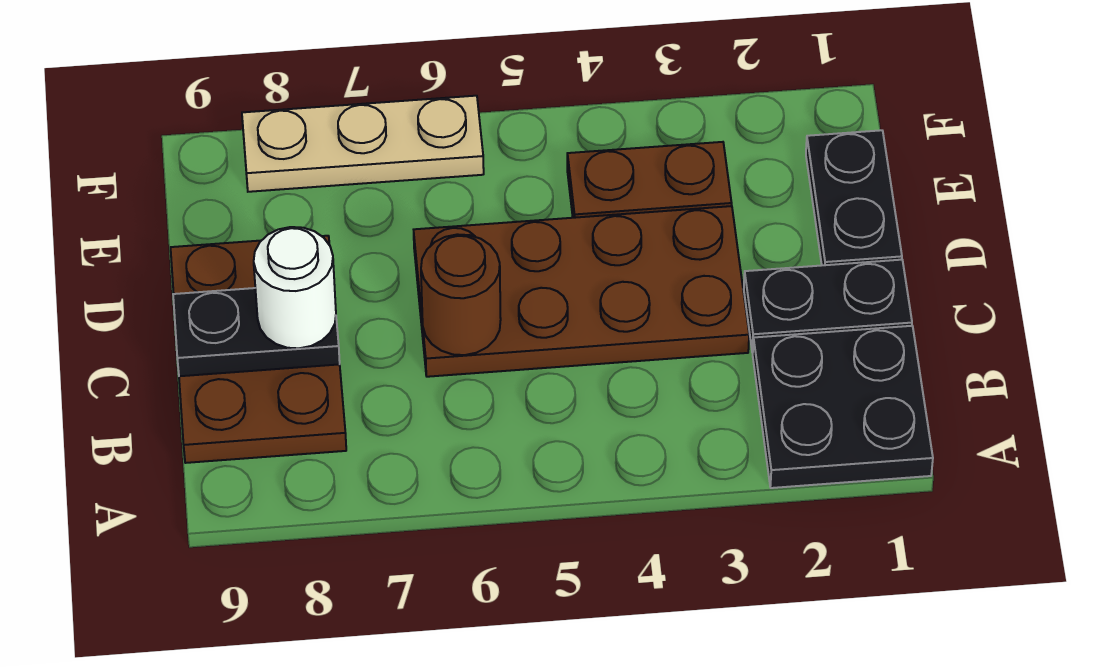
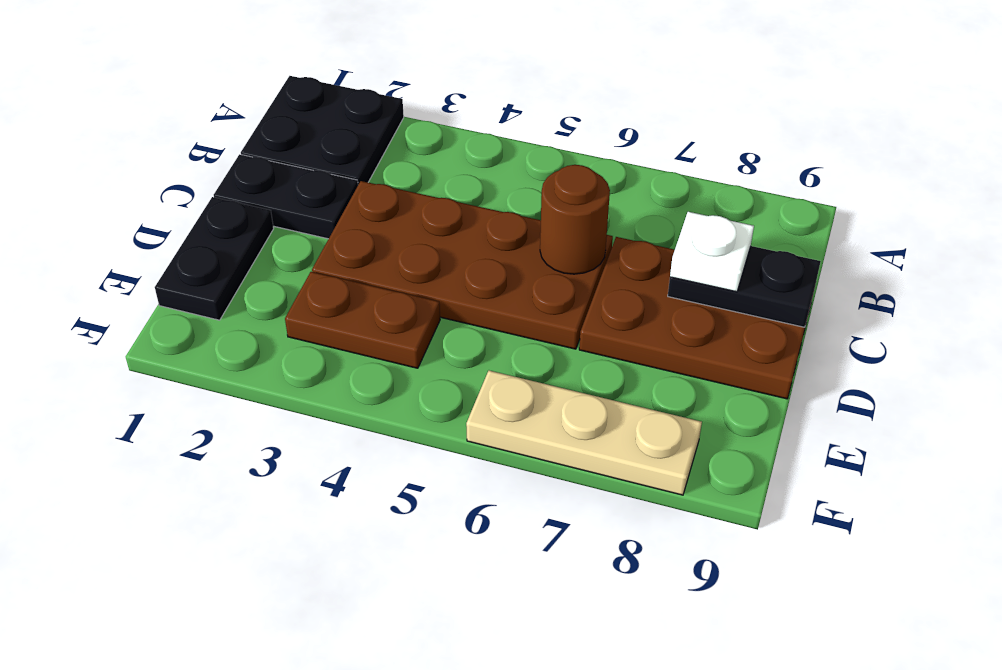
brown 2x3 plate [171,236,346,463] -> brown 2x3 plate turned to [579,237,813,399]
white 1x1 round brick [254,227,336,348] -> white 1x1 plate [670,212,754,292]

